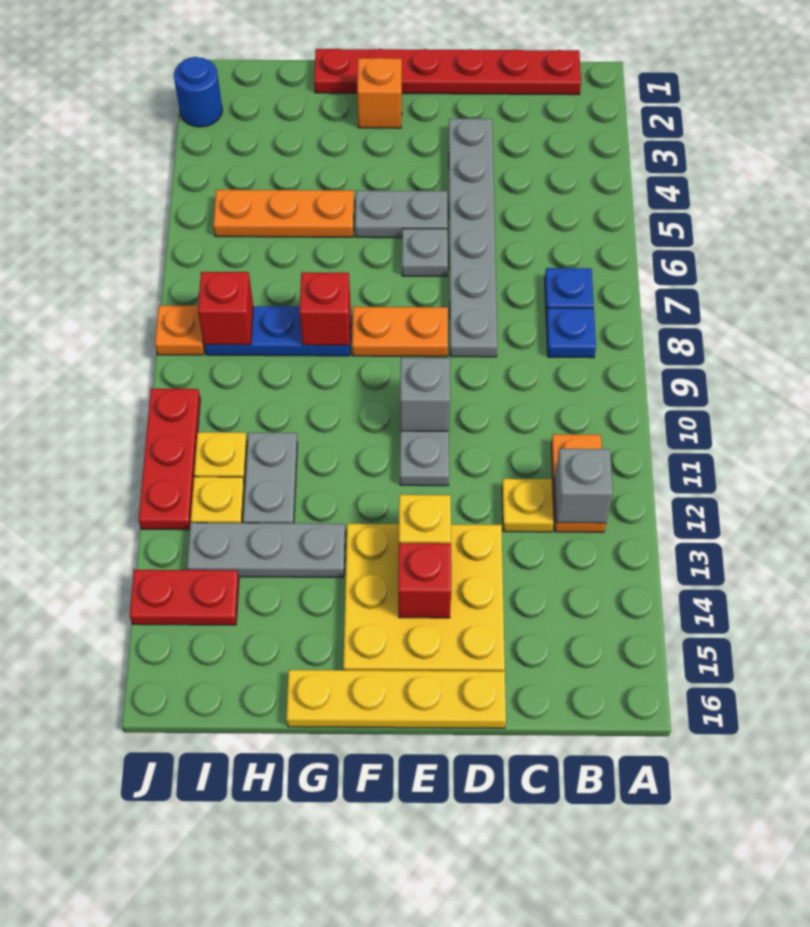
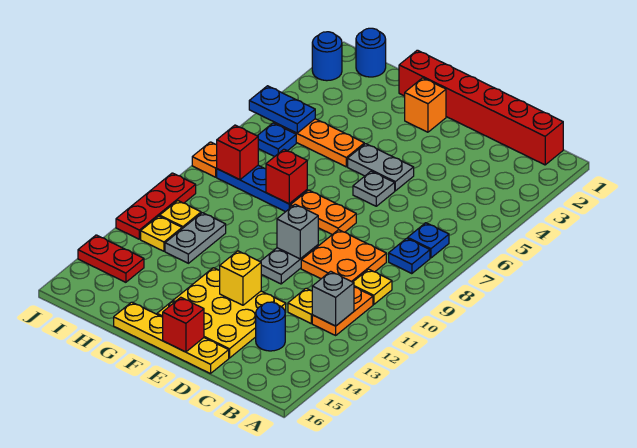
red 1x6 plate [314,49,581,95] -> red 1x6 brick [399,50,563,165]
none -> yellow 1x1 plate [353,269,392,305]
none -> orange 2x2 plate [301,230,386,282]
none -> blue 1x1 round brick [256,302,285,351]
grey 1x6 plate [449,119,497,357] -> none
red 1x1 brick [398,543,451,618] -> red 1x1 brick moved to [163,297,204,352]
grey 1x3 plate [187,523,345,578] -> none
none -> blue 1x1 round brick [356,28,386,77]
none -> blue 1x2 plate [249,86,315,133]
none -> blue 1x1 plate [257,123,296,157]

